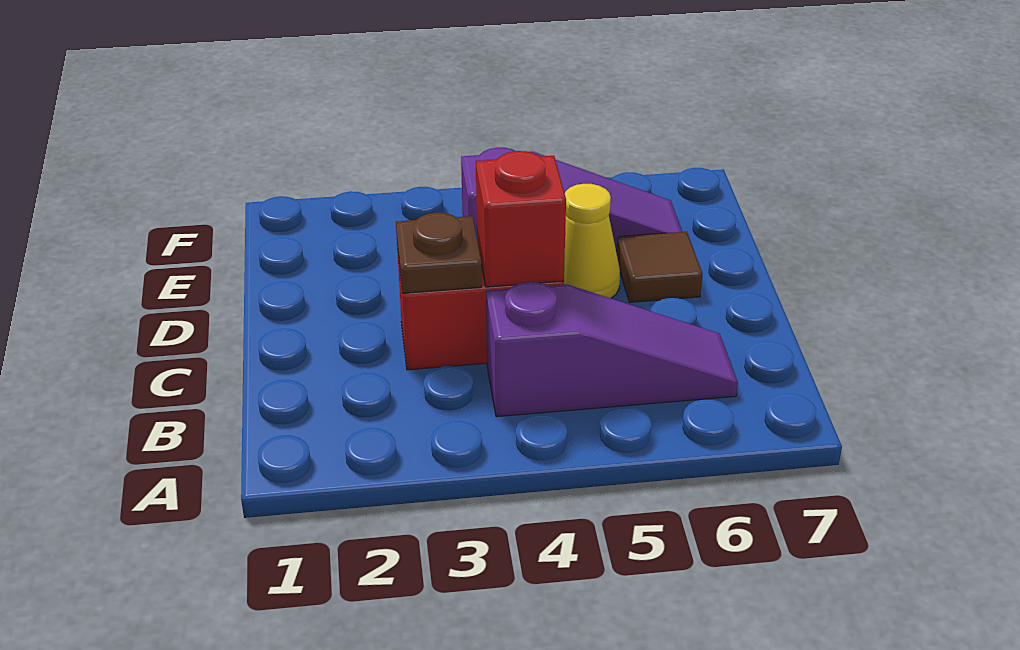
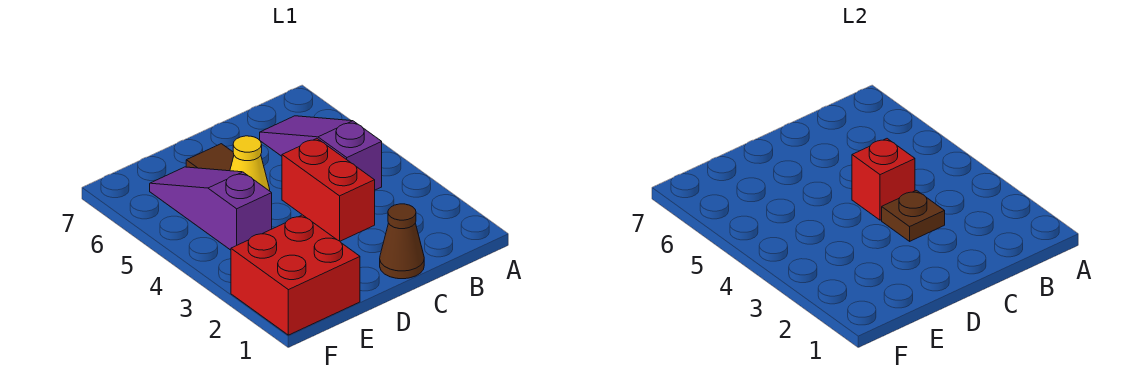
none -> brown 1x1 cone [380,204,424,279]
none -> red 2x2 brick [231,215,360,335]

